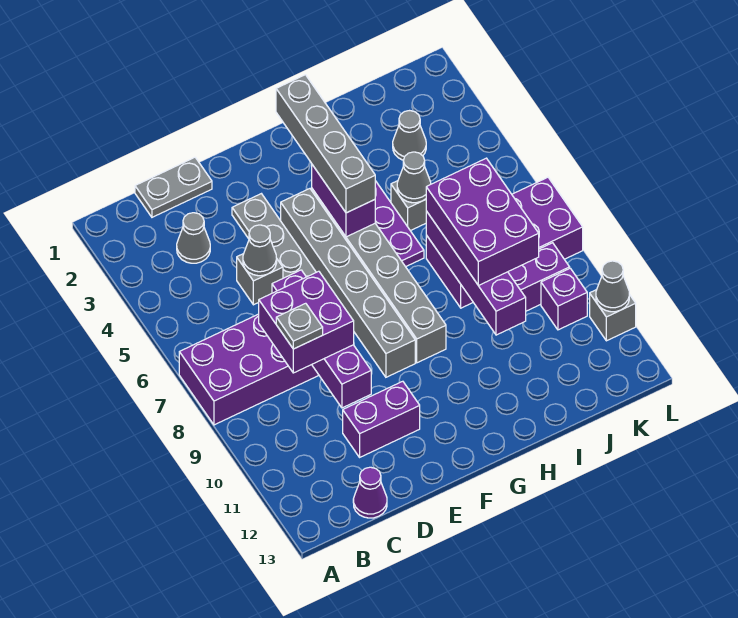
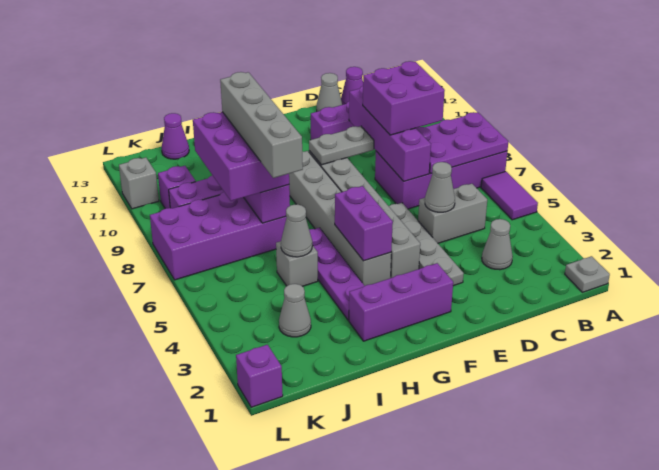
none -> purple 1x2 tile [481,171,538,220]
none -> purple 2x3 plate [416,112,508,174]
grey 1x2 plate [135,157,212,217] -> grey 1x2 plate moved to [309,126,374,165]
grey 1x1 plate [276,303,323,349] -> grey 1x1 plate moved to [565,256,610,292]
grey 1x1 brick [237,254,283,305] -> grey 1x2 brick [418,184,487,243]
none -> purple 1x3 brick [349,263,453,341]
grey 1x4 brick [276,75,375,213] -> grey 1x4 brick moved to [220,72,303,178]
none -> purple 1x1 cone [162,113,189,159]
none -> purple 1x1 brick [236,345,283,407]
grey 1x1 cone [596,261,629,312] -> grey 1x1 cone moved to [317,73,342,112]

